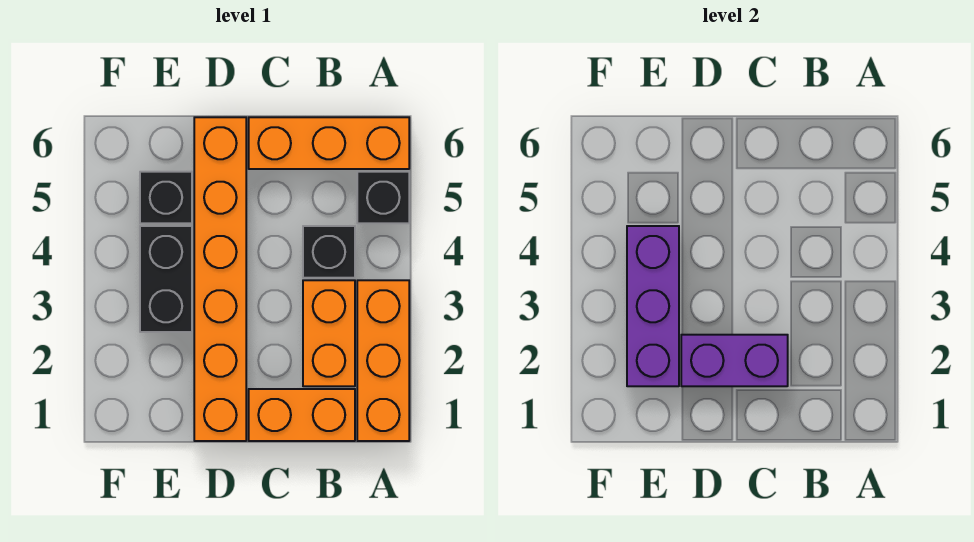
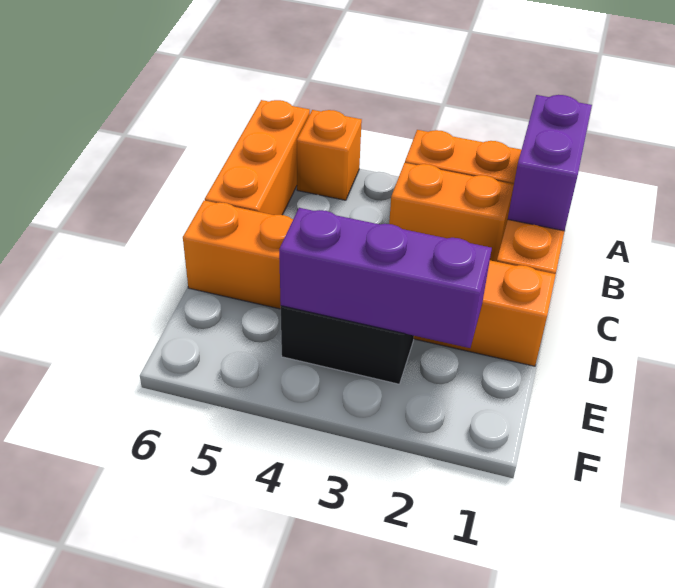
black 1x1 brick [357,172,409,223] -> orange 1x1 brick [297,110,362,200]
black 1x1 brick [303,226,355,278] -> none
purple 1x2 brick [681,335,788,386] -> purple 1x2 brick moved to [508,95,592,231]
black 1x1 brick [140,172,192,223] -> none

